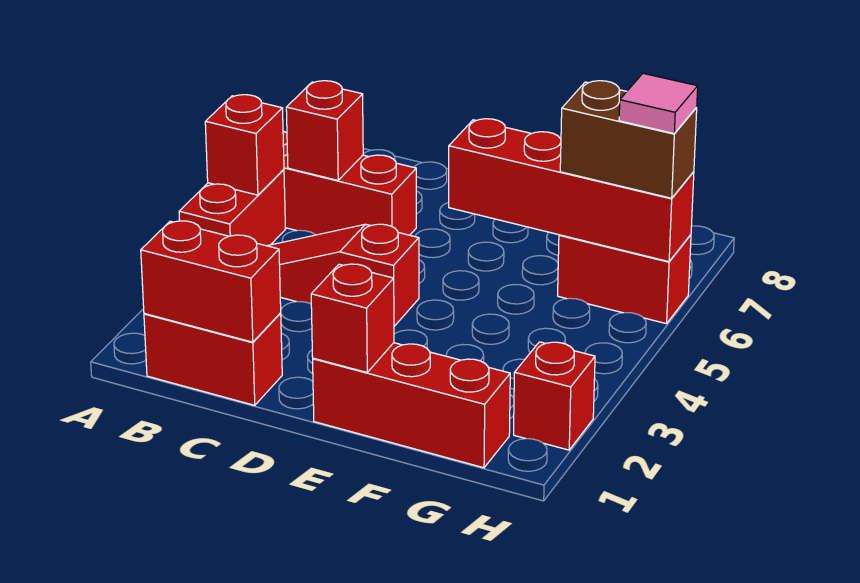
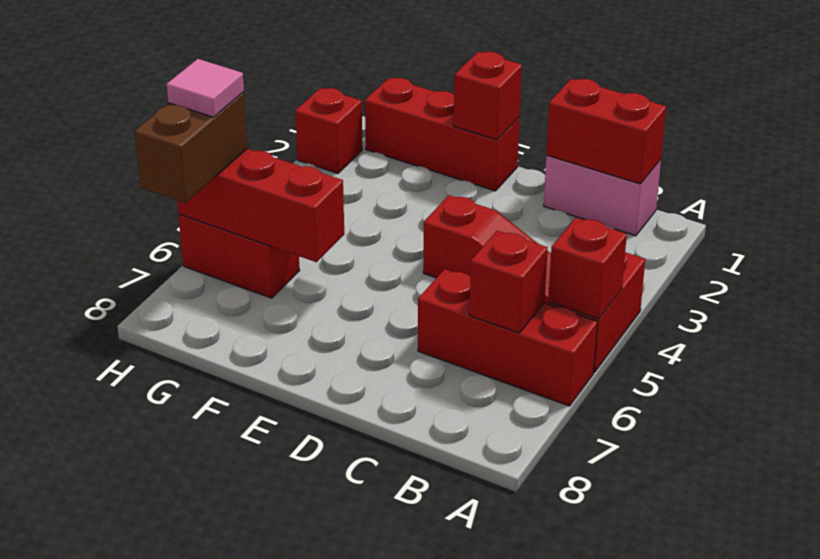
red 1x2 brick [144,313,282,405] -> pink 1x2 brick [544,155,661,236]
red 1x4 brick [449,119,694,262] -> red 1x3 brick [177,149,344,262]
brown 1x2 brick [560,81,697,198] -> brown 1x2 brick turned to [135,92,248,203]

